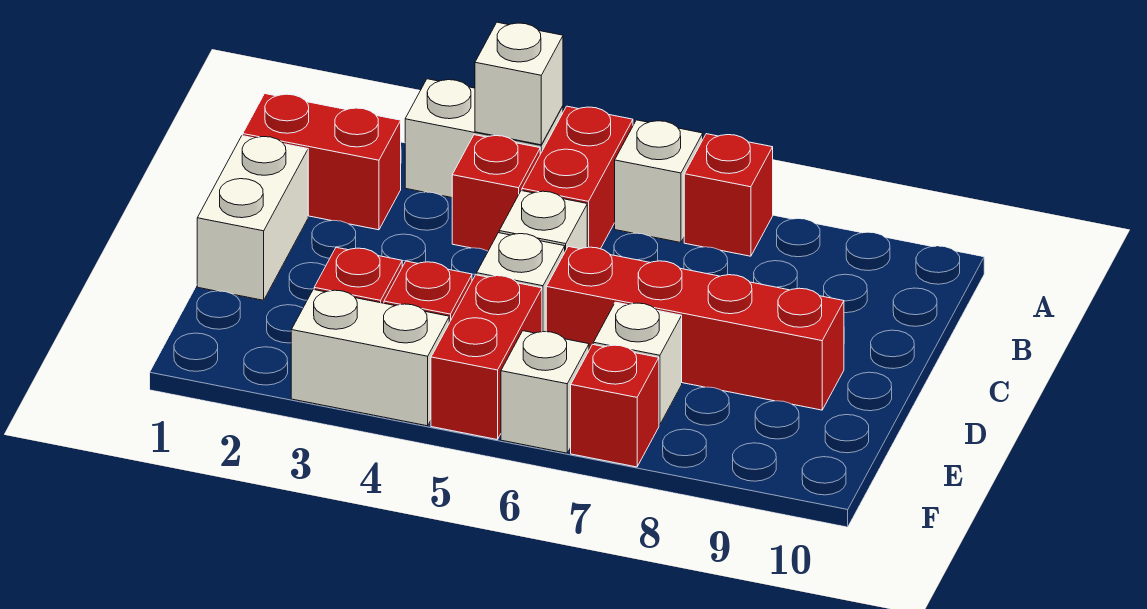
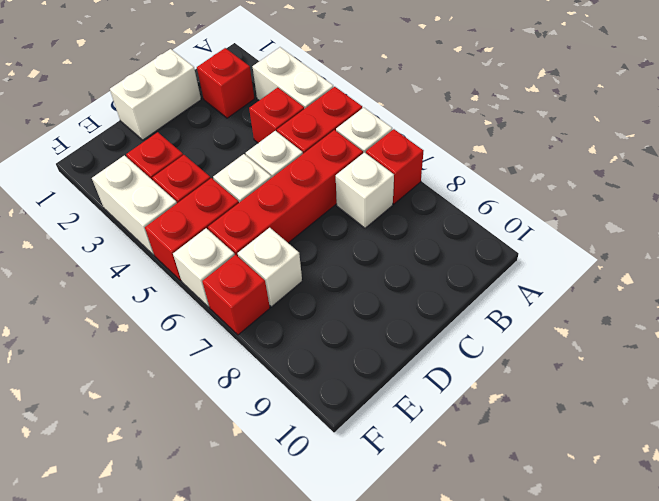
white 1x1 brick [475,22,563,145] -> white 1x1 brick moved to [336,152,394,228]
red 1x2 brick [243,94,401,230] -> red 1x1 brick [197,48,254,118]
red 1x4 brick [546,246,844,410] -> red 1x4 brick turned to [208,130,363,256]

